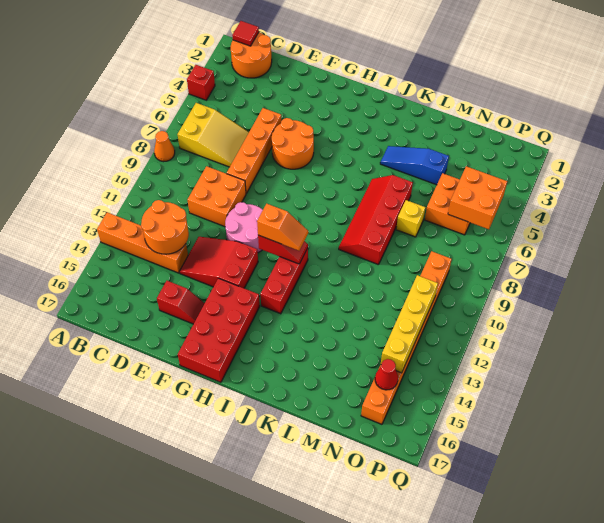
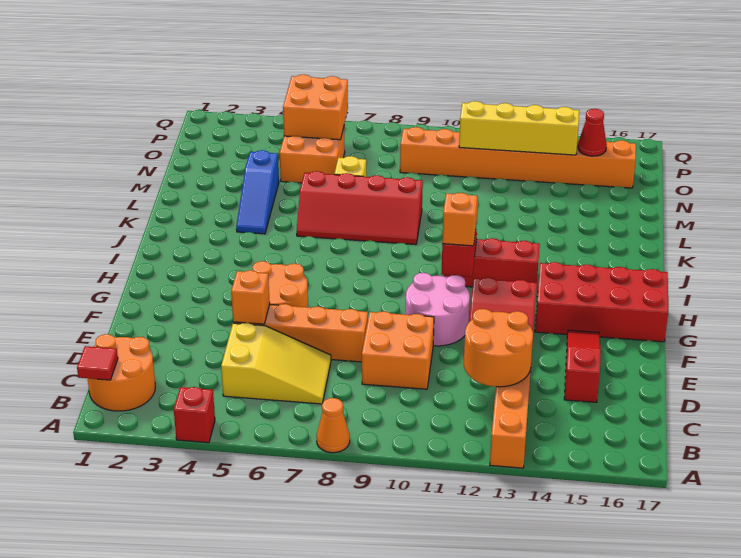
yellow 2x3 slope [177,103,249,167] -> yellow 2x3 slope turned to [221,323,331,404]
none -> orange 1x1 brick [231,270,270,324]
red 1x2 slope [157,281,205,324] -> red 1x3 slope [564,330,601,402]

